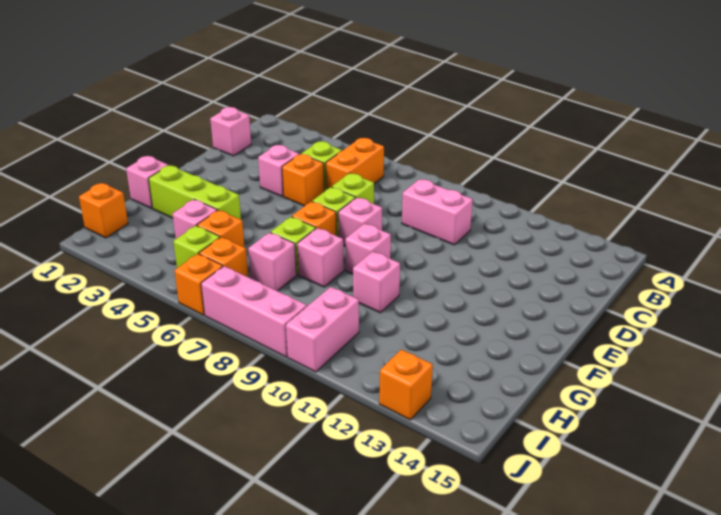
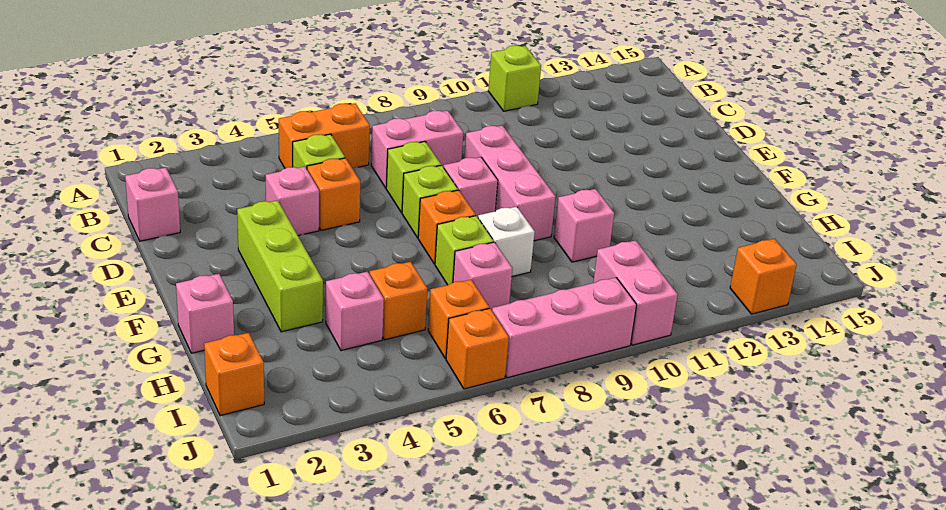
orange 1x2 brick [326,138,384,189] -> orange 1x2 brick turned to [279,103,370,168]
pink 1x2 brick [402,179,473,245] -> pink 1x2 brick moved to [371,110,463,188]
pink 1x1 brick [345,224,391,274] -> pink 1x3 brick [464,125,556,241]
lime 1x3 brick [148,165,241,220] -> lime 1x3 brick turned to [237,200,323,332]
pink 1x1 brick [297,228,344,287] -> white 1x1 brick [478,207,535,276]
lime 1x1 brick [173,226,220,268] -> lime 1x1 brick moved to [488,45,541,111]

